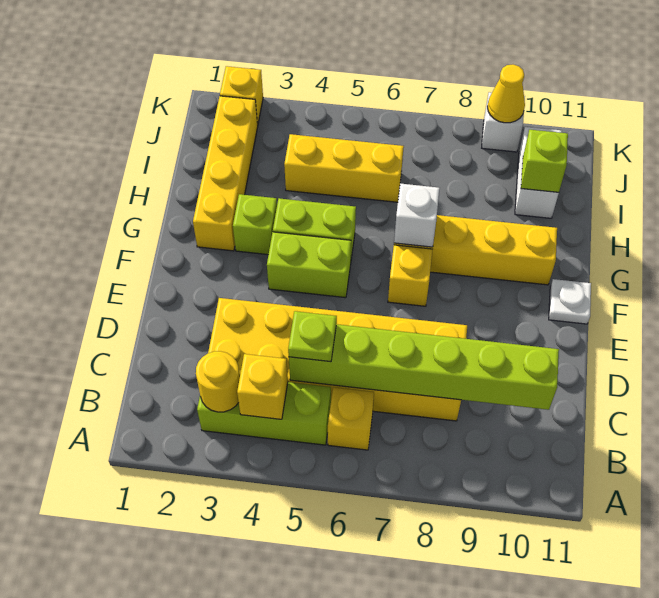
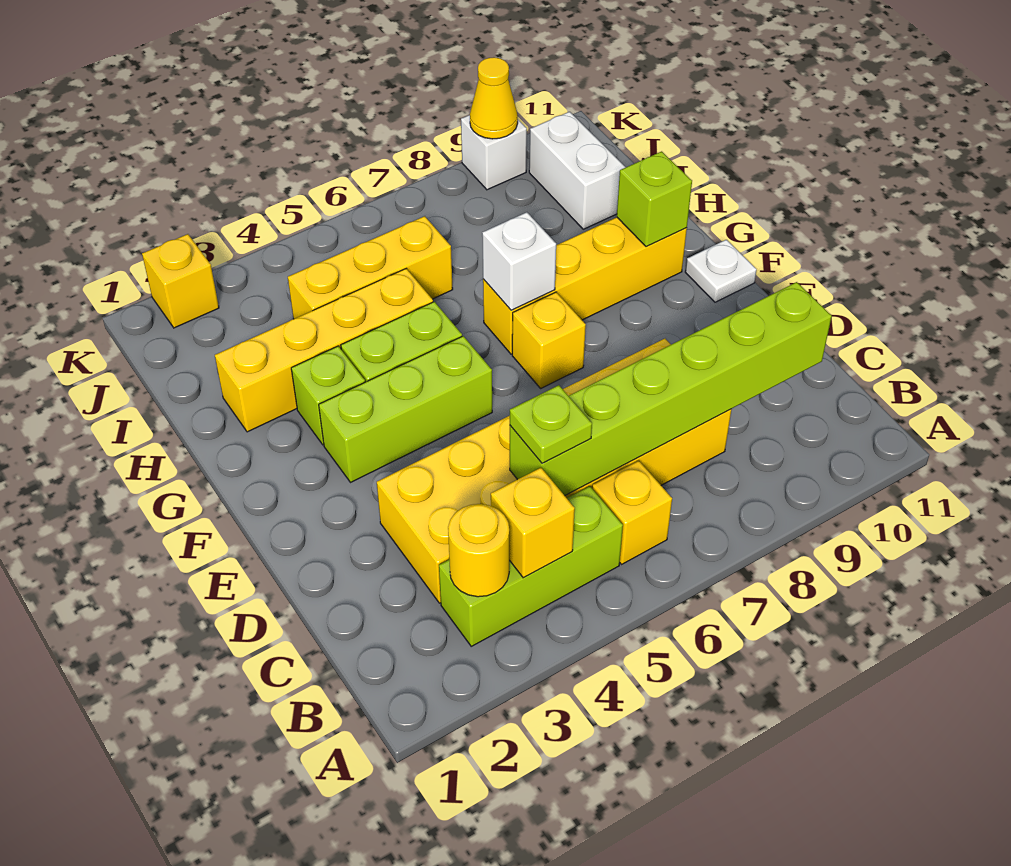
lime 1x2 brick [267,232,351,298] -> lime 1x3 brick [319,336,492,482]
yellow 1x4 brick [193,96,258,251] -> yellow 1x4 brick turned to [215,268,433,432]
lime 1x1 brick [521,130,568,192] -> lime 1x1 brick moved to [617,151,692,247]

